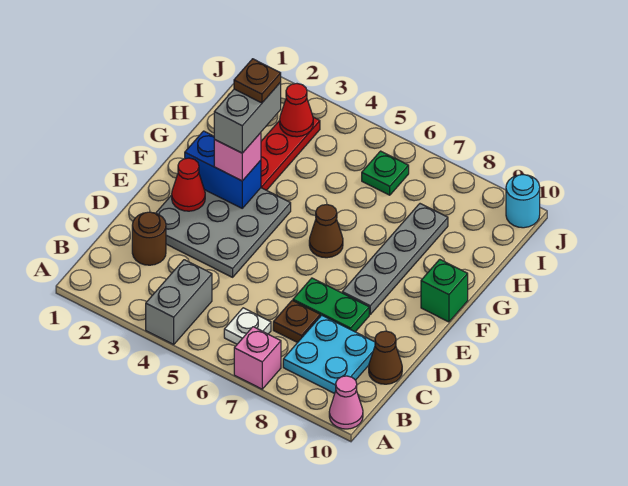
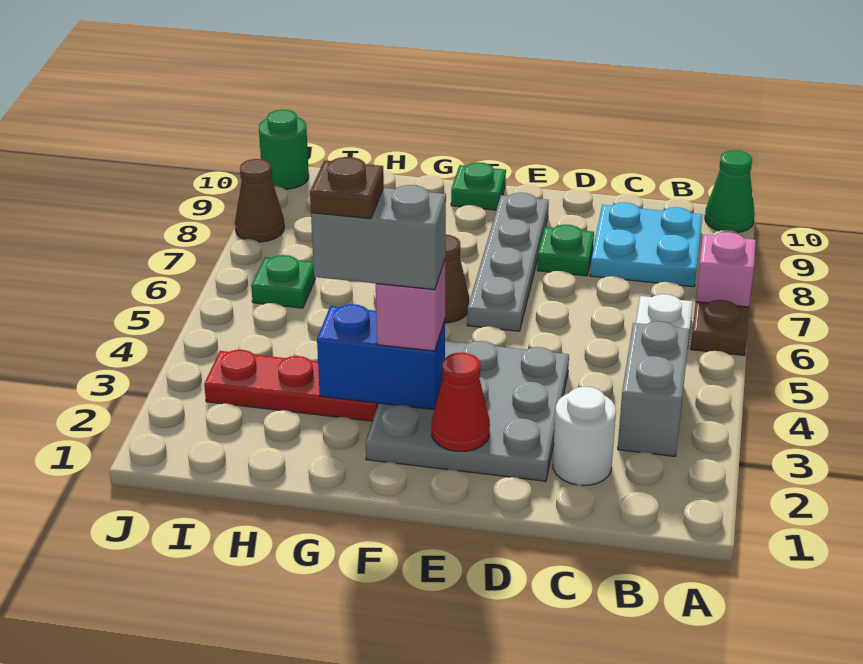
grey 1x2 brick [146,260,212,345] -> grey 1x2 brick turned to [618,321,690,456]
pink 1x1 cone [329,376,363,429] -> green 1x1 cone [705,150,755,233]
brown 1x1 round brick [132,212,166,265] -> white 1x1 round brick [553,386,616,485]
brown 1x1 plate [273,300,320,343] -> brown 1x1 plate moved to [691,300,749,355]
brown 1x1 cone [369,331,402,384] -> brown 1x1 cone moved to [235,159,284,242]
green 1x2 plate [293,278,369,332] -> green 1x1 plate [537,225,594,276]
grey 1x4 plate [342,204,448,314] -> grey 1x4 plate turned to [467,193,549,331]
blue 1x2 brick [185,131,261,208] -> blue 1x2 brick turned to [317,304,445,410]
green 1x1 brick [421,259,468,322] -> green 1x1 plate [451,162,506,210]
red 1x1 cone [280,84,313,137] -> none
cyan 1x1 round brick [506,175,540,228] -> green 1x1 round brick [259,110,309,189]

